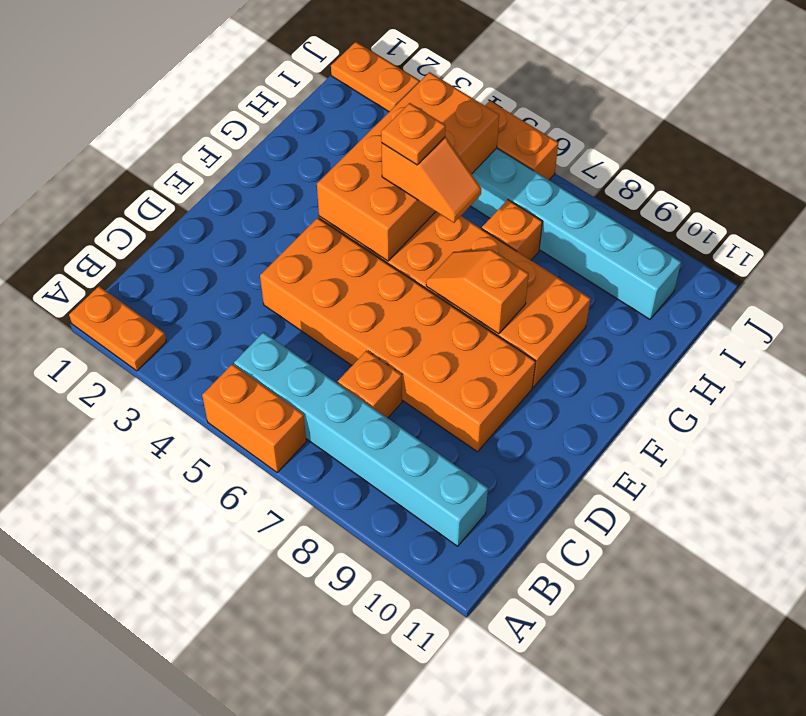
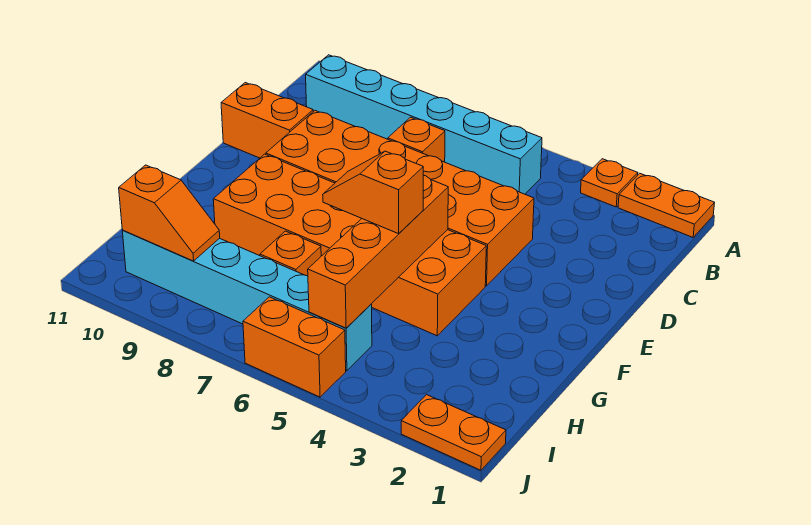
orange 1x2 brick [202,364,306,472] -> orange 1x2 brick moved to [221,83,313,158]
orange 2x4 brick [317,72,499,261] -> orange 1x4 brick [308,175,448,328]
orange 1x2 slope [426,250,529,334] -> orange 1x2 slope moved to [119,165,220,261]
orange 1x1 plate [381,103,446,165] -> orange 1x1 plate moved to [581,159,638,207]

